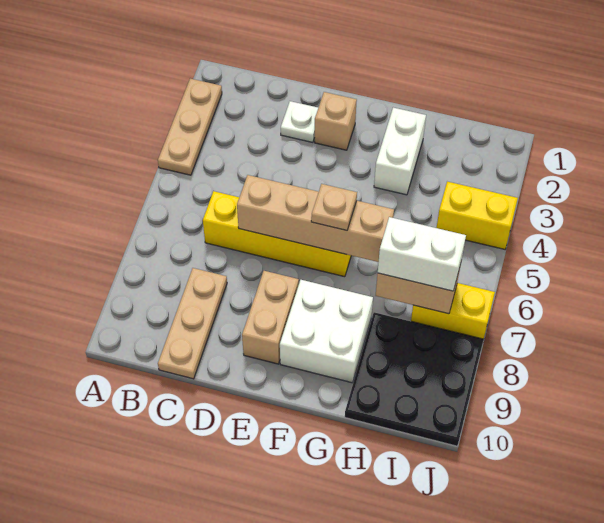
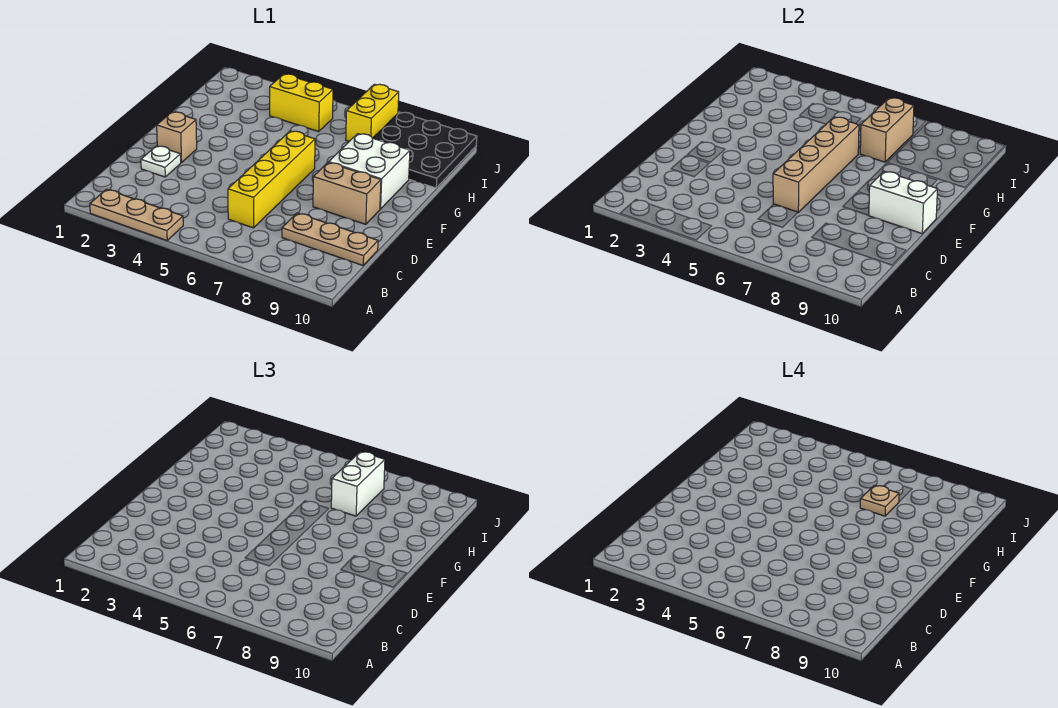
tan 1x1 plate [311,184,357,230] -> tan 1x1 plate moved to [860,485,899,516]
white 1x2 brick [374,108,426,195] -> white 1x2 brick moved to [869,171,938,234]
yellow 1x2 brick [437,182,518,249] -> yellow 1x2 brick turned to [270,74,333,132]

